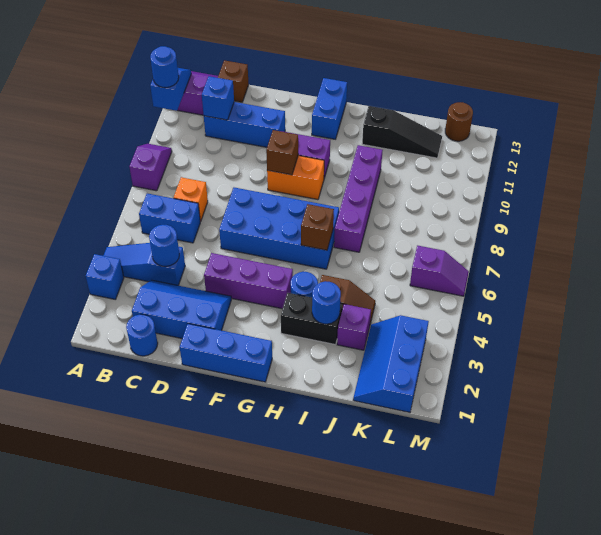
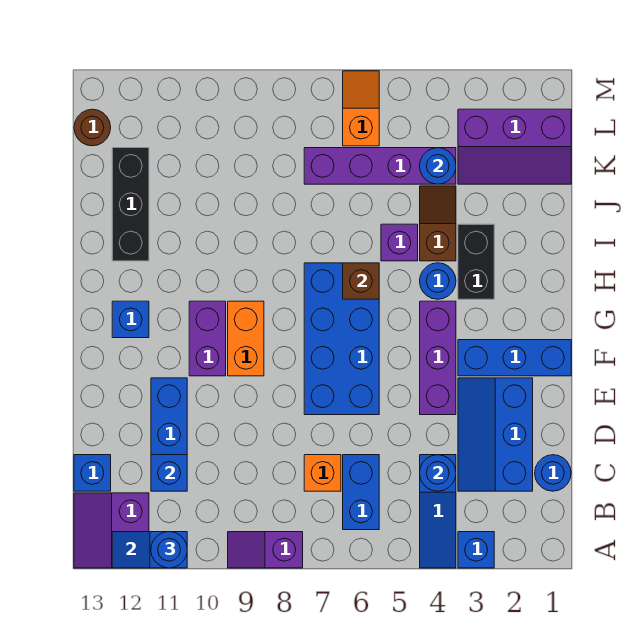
brown 1x1 brick [218,60,249,102] -> blue 1x1 brick [74,455,111,491]
blue 1x3 brick [180,324,272,382] -> blue 1x3 brick turned to [458,340,571,376]
brown 1x1 brick [266,130,298,175] -> none
blue 1x2 brick [312,78,347,139] -> blue 1x1 brick [112,301,149,338]
blue 1x1 round brick [312,281,341,324] -> blue 1x1 round brick moved to [420,148,456,184]
purple 1x4 brick [334,145,383,252] -> purple 1x4 brick moved to [304,148,456,184]
black 1x3 slope [362,106,442,158] -> black 1x3 brick [112,148,149,261]
purple 1x1 brick [337,304,371,350] -> purple 1x1 brick moved to [381,224,418,261]
blue 2x3 slope [353,315,429,412] -> purple 2x3 slope [458,109,571,184]
purple 1x2 slope [410,246,469,296] -> orange 1x2 slope [343,71,379,146]

